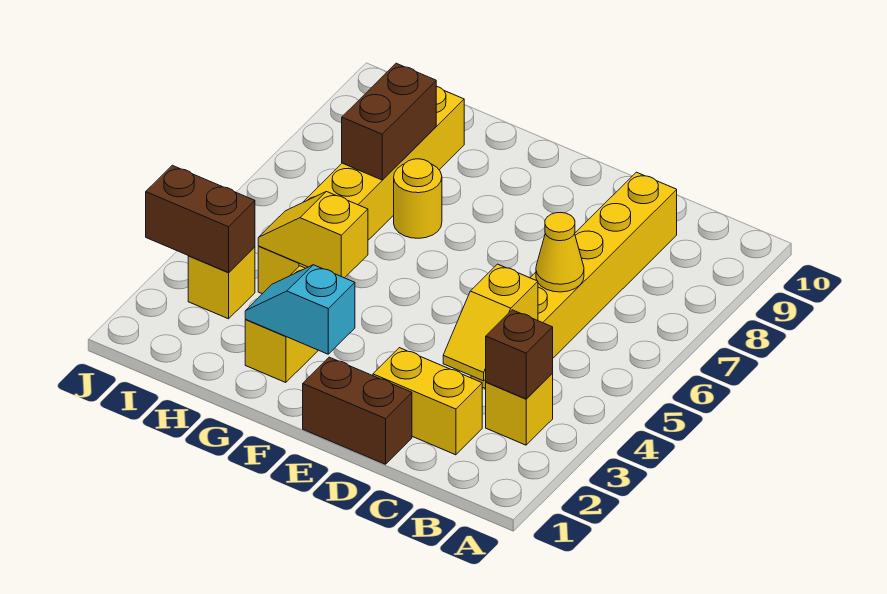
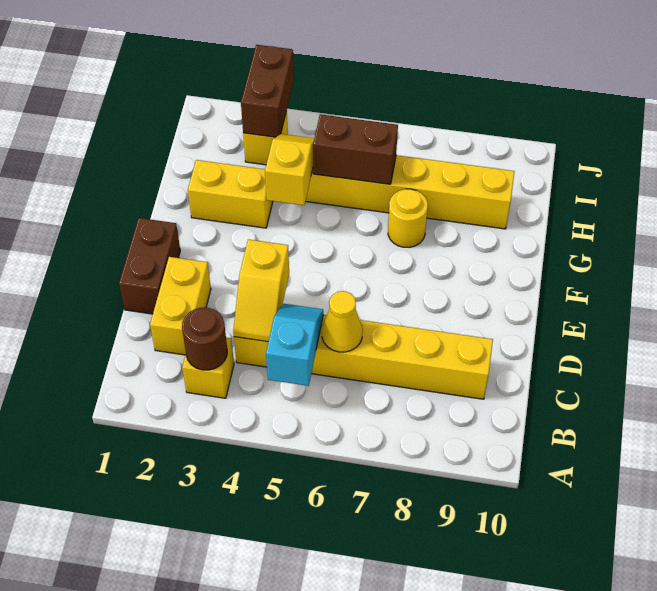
brown 1x1 brick [486,310,553,399] -> brown 1x1 round brick [182,308,227,370]
yellow 1x2 slope [443,264,538,381] -> yellow 1x2 slope turned to [233,239,289,342]
cyan 1x2 slope [245,265,355,354] -> cyan 1x2 slope moved to [266,304,323,386]
brown 1x2 brick [342,63,436,180] -> brown 1x2 brick moved to [313,114,398,184]

